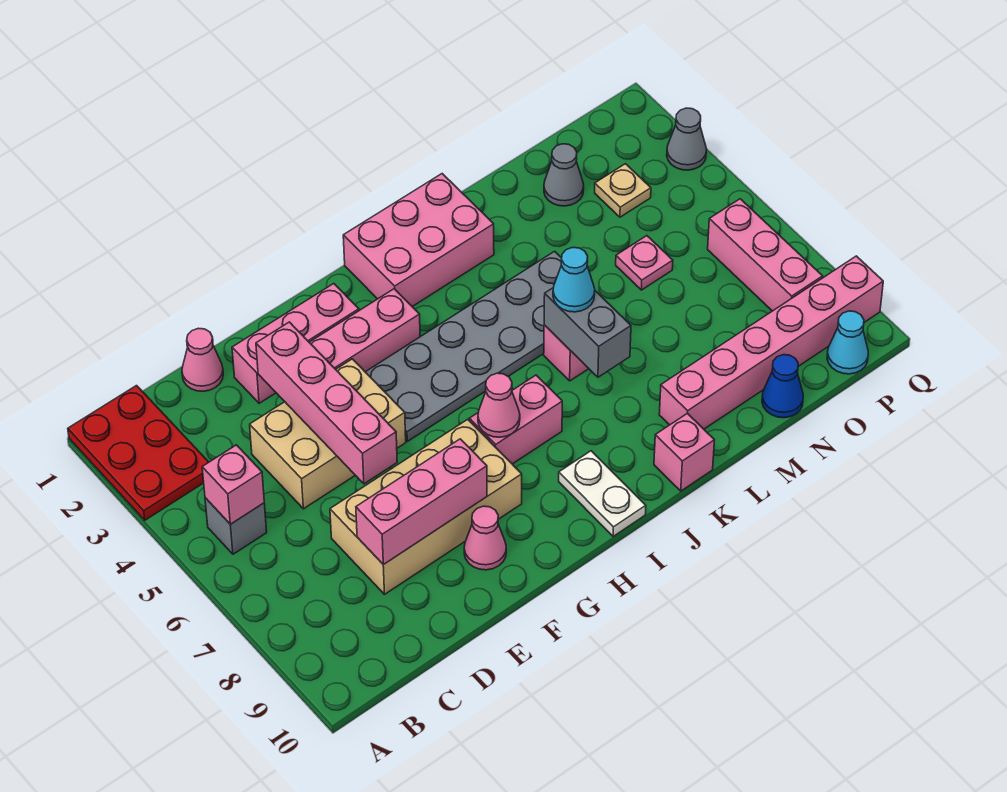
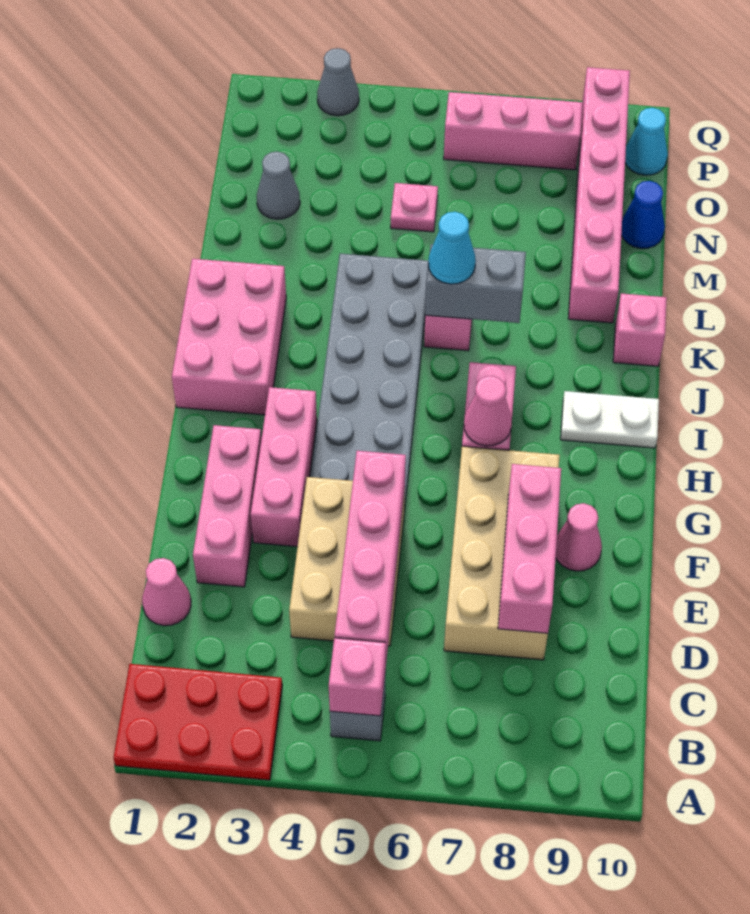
pink 1x4 brick [256,322,397,484] -> pink 1x4 brick turned to [335,451,406,660]
tan 1x1 plate [595,164,651,217] -> none

